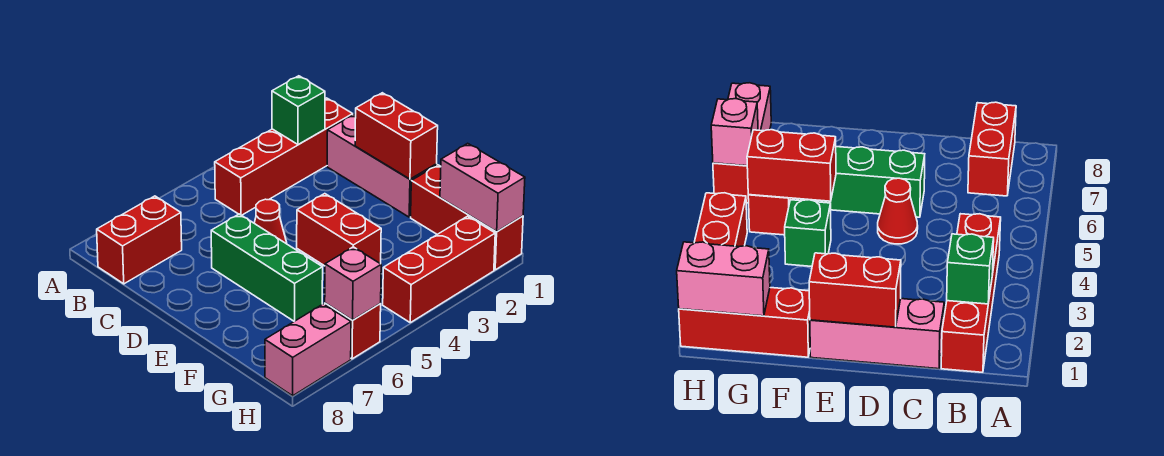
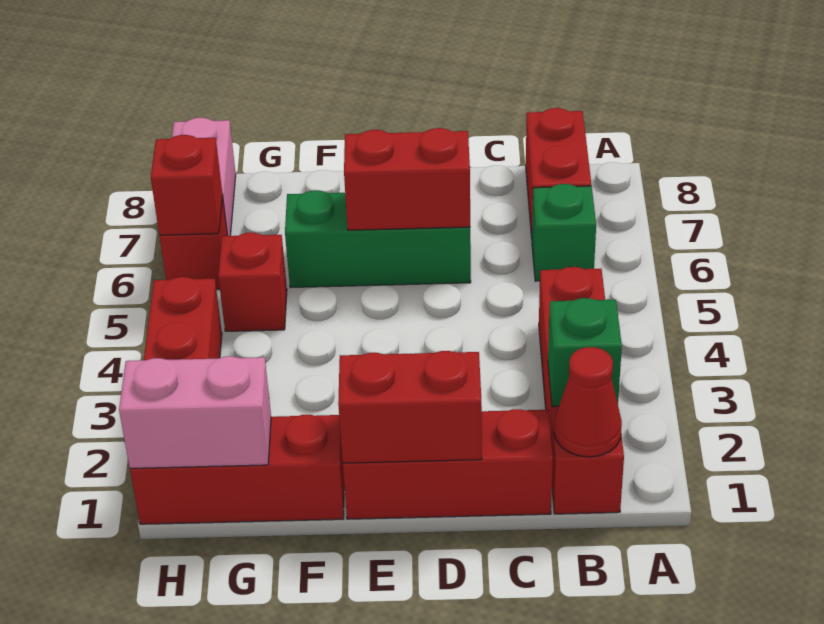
pink 1x3 brick [327,115,437,217] -> red 1x3 brick [343,409,553,519]
red 1x1 cone [254,199,287,244] -> red 1x1 cone moved to [554,347,622,457]
green 1x1 brick [785,200,831,266] -> green 1x1 brick moved to [532,184,596,281]
red 1x2 brick [297,194,381,266] -> red 1x2 brick moved to [344,128,470,230]
pink 1x1 brick [325,247,381,320] -> red 1x1 brick [151,135,223,235]

